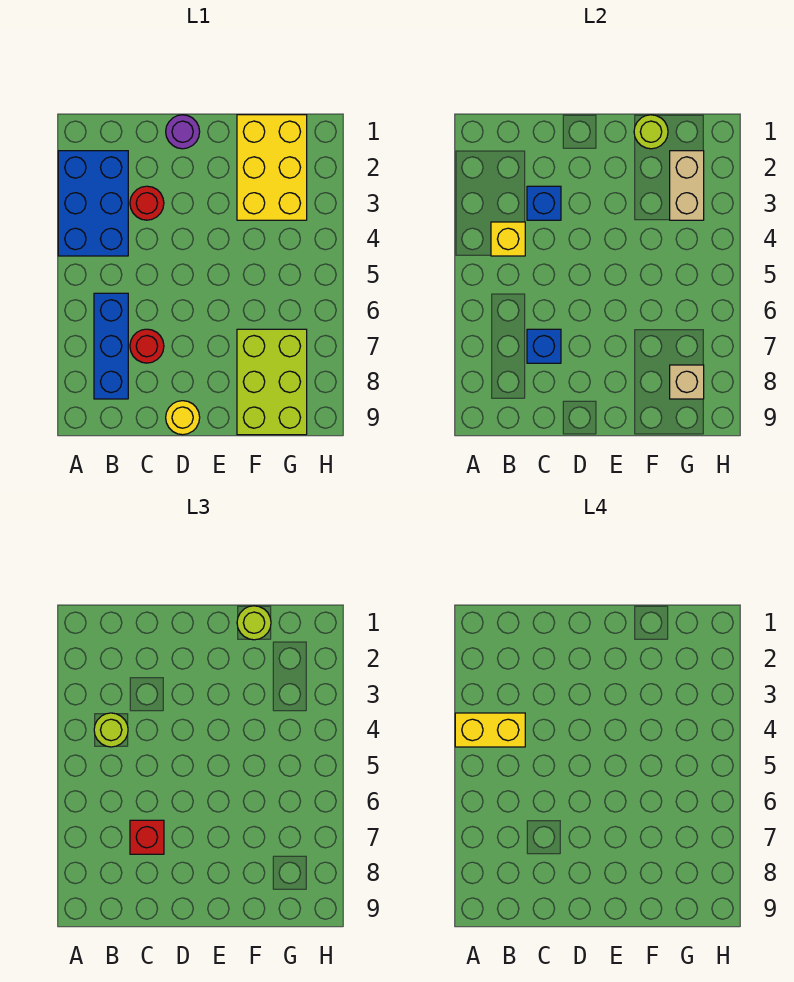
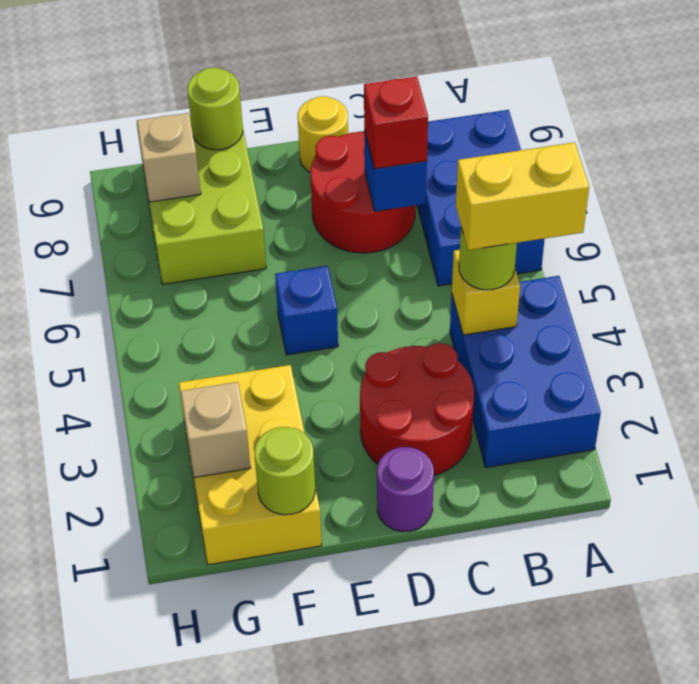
blue 1x3 brick [94,293,128,399] -> blue 2x3 brick [417,110,545,286]
red 1x1 round brick [130,186,164,220] -> red 2x2 round brick [360,343,474,475]
blue 1x1 brick [527,186,561,220] -> blue 1x1 brick moved to [275,266,338,355]
red 1x1 round brick [130,329,164,363] -> red 2x2 round brick [311,132,415,253]
lime 1x1 round brick [237,606,271,640] -> lime 1x1 round brick moved to [188,67,243,150]
tan 1x2 brick [670,151,704,220] -> tan 1x1 brick [181,382,250,478]

